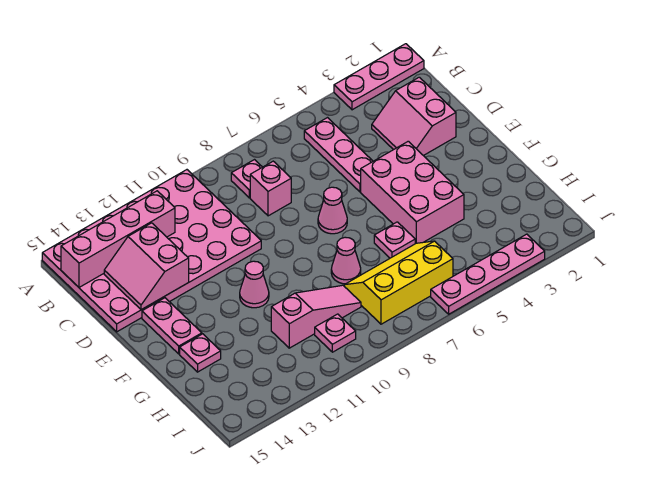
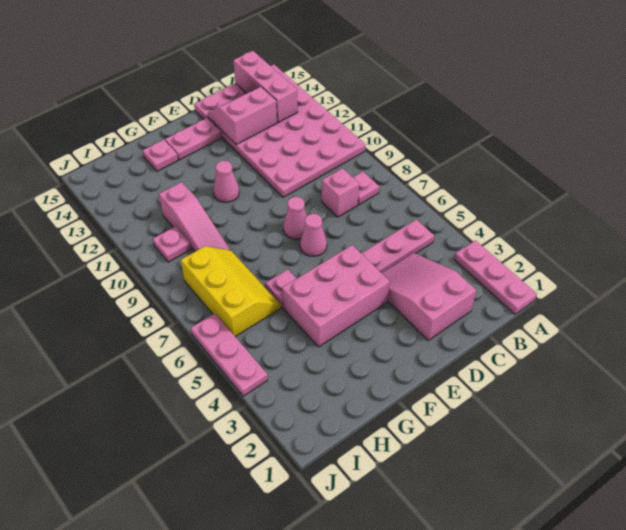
pink 1x4 brick [61,191,175,287] -> pink 1x3 brick [233,51,298,122]
pink 2x2 slope [372,77,456,156] -> pink 2x3 slope [382,253,476,340]
pink 1x1 cone [331,237,361,284] -> pink 1x1 cone moved to [283,197,307,239]
pink 1x4 plate [431,234,545,314] -> pink 1x3 plate [191,313,268,396]

